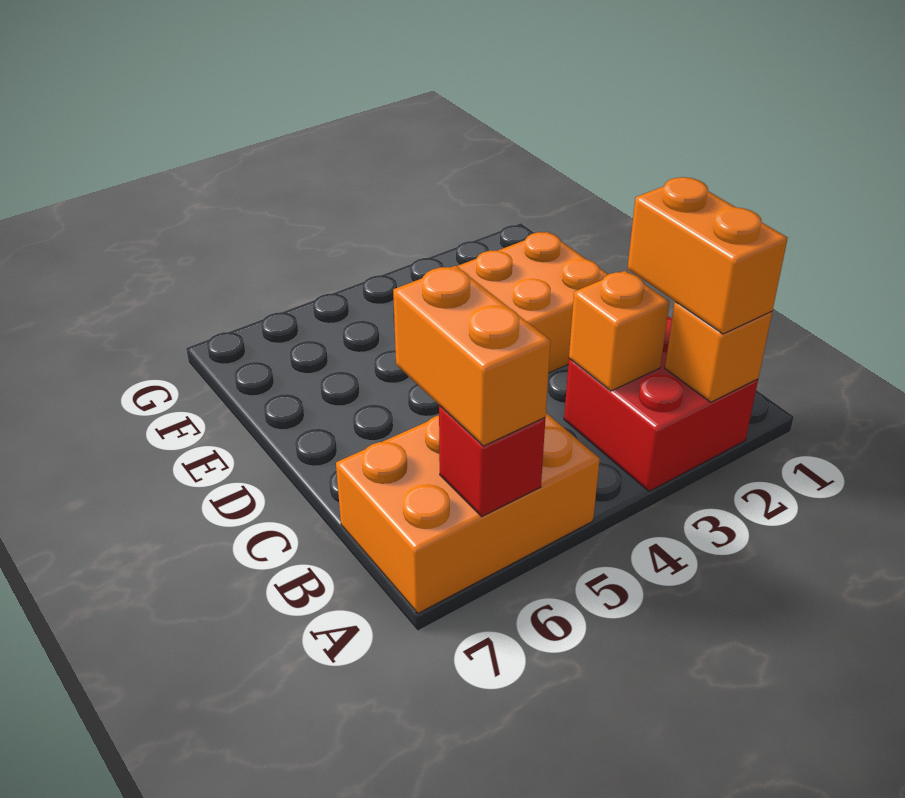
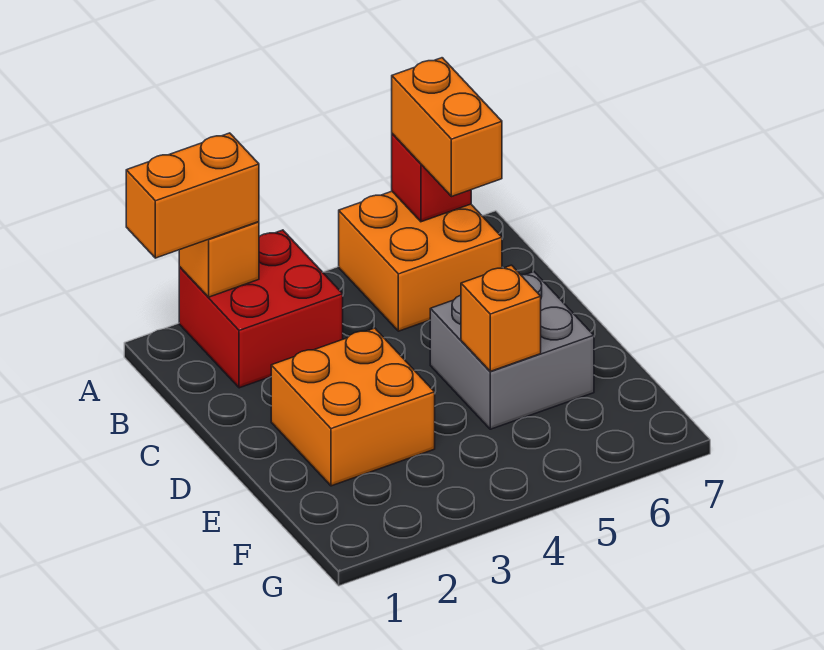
orange 1x2 brick [627,177,788,334] -> orange 1x2 brick turned to [126,133,259,258]
orange 2x3 brick [336,413,600,613] -> orange 2x2 brick [339,191,502,331]
orange 1x1 brick [569,271,669,391] -> orange 1x1 brick moved to [461,265,541,371]
none -> grey 2x2 brick [430,272,594,429]

